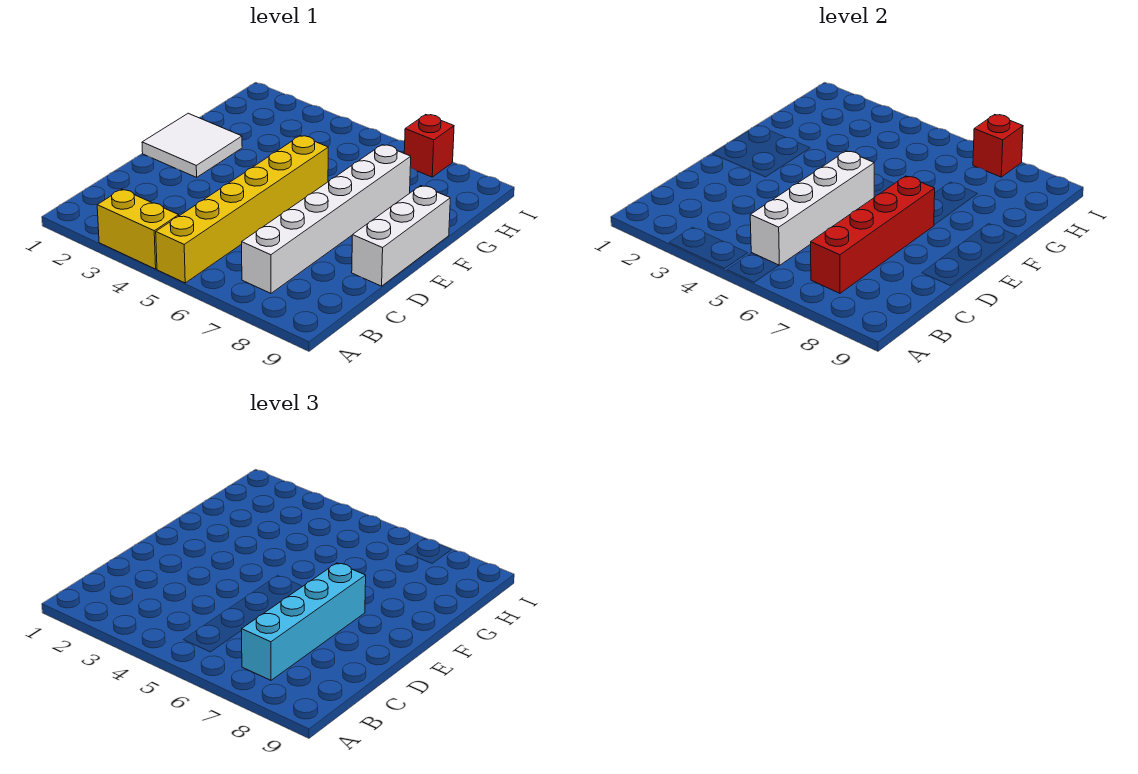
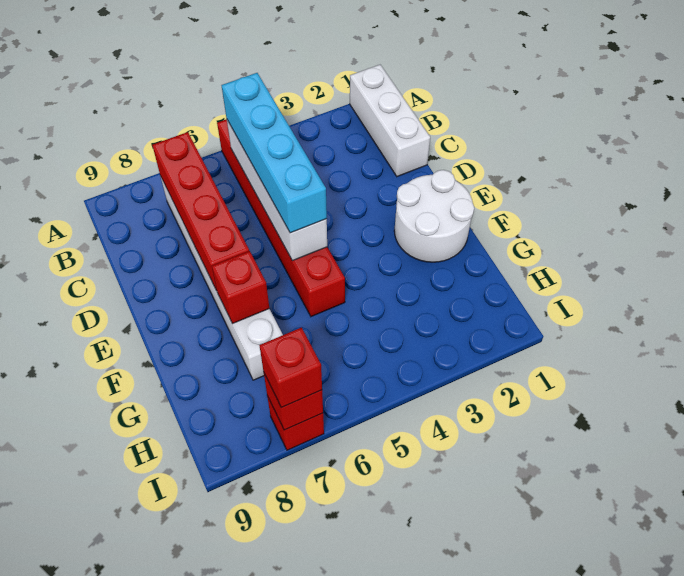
yellow 1x2 brick [97,189,179,269] -> none
yellow 1x6 brick [156,136,328,283] -> red 1x6 brick [217,119,345,317]
cyan 1x4 brick [241,563,366,680] -> cyan 1x4 brick moved to [221,73,327,233]
white 1x3 brick [352,186,450,286] -> white 1x3 brick moved to [350,65,430,177]
white 2x2 tile [142,113,242,177] -> white 2x2 round brick [394,170,474,262]
none -> red 1x1 brick [212,251,269,324]
none -> red 1x1 brick [259,328,322,408]

